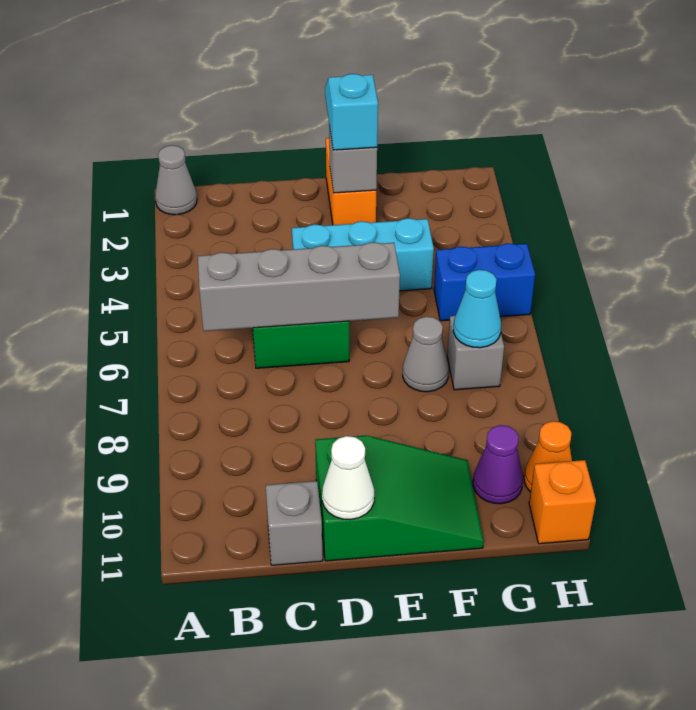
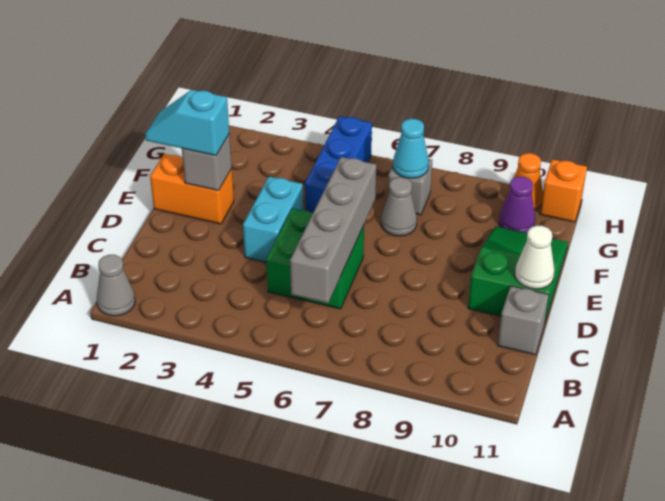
cyan 1x3 brick [292,218,434,291] -> cyan 1x2 brick [243,177,303,262]
blue 1x2 brick [434,243,535,321] -> blue 1x3 brick [305,116,372,213]

